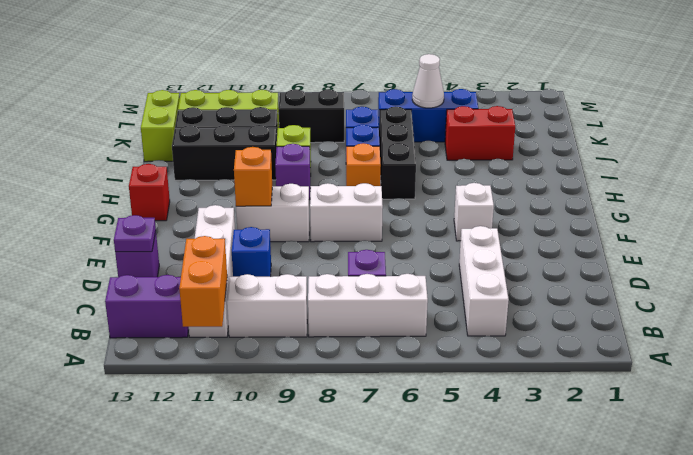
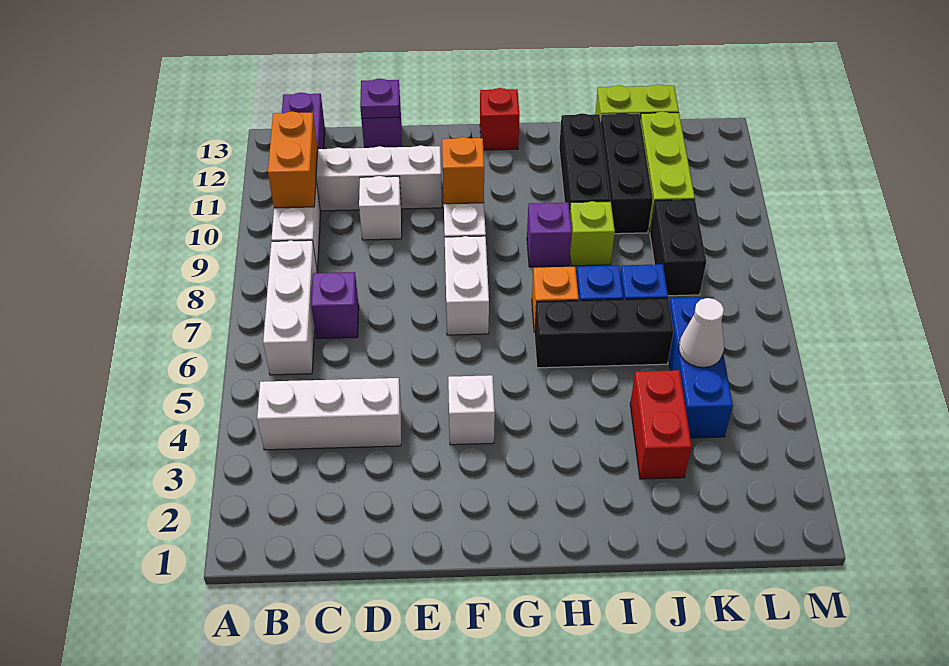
orange 1x2 brick [179,236,227,327] -> orange 1x2 brick turned to [268,111,318,208]
blue 1x1 brick [232,227,271,277] -> white 1x1 brick [359,176,402,240]

